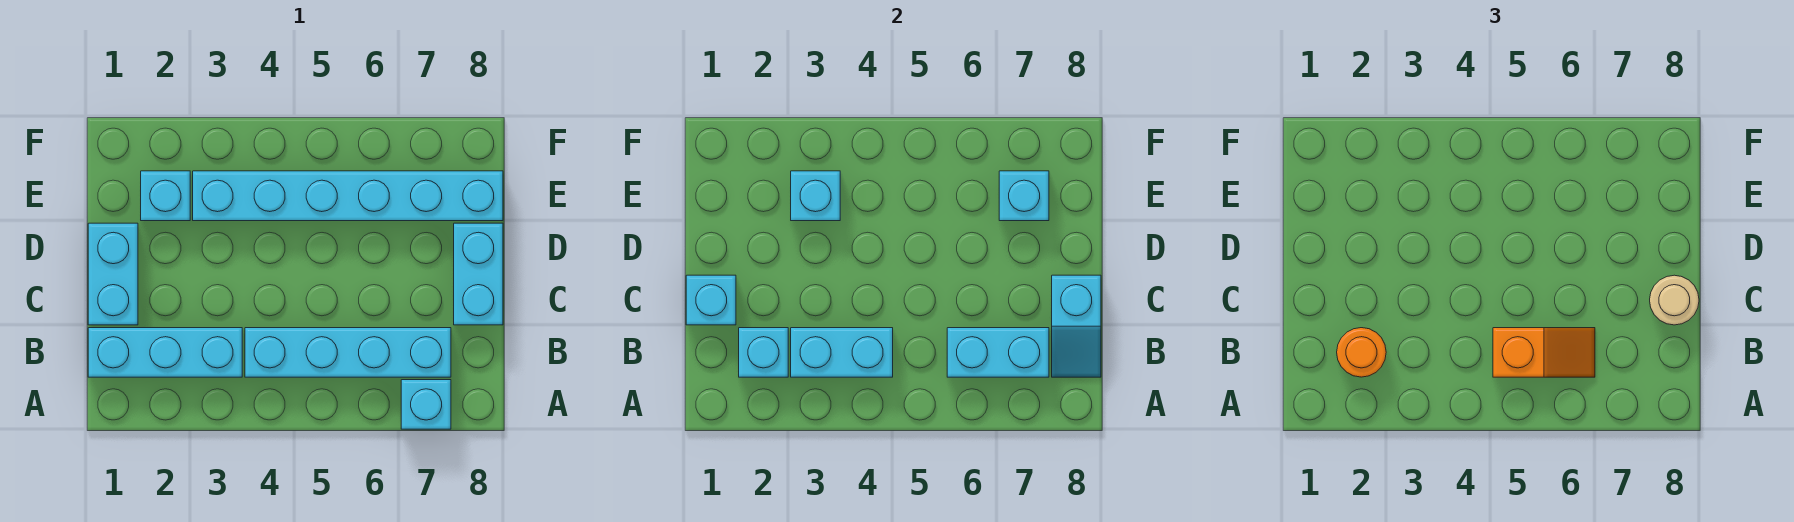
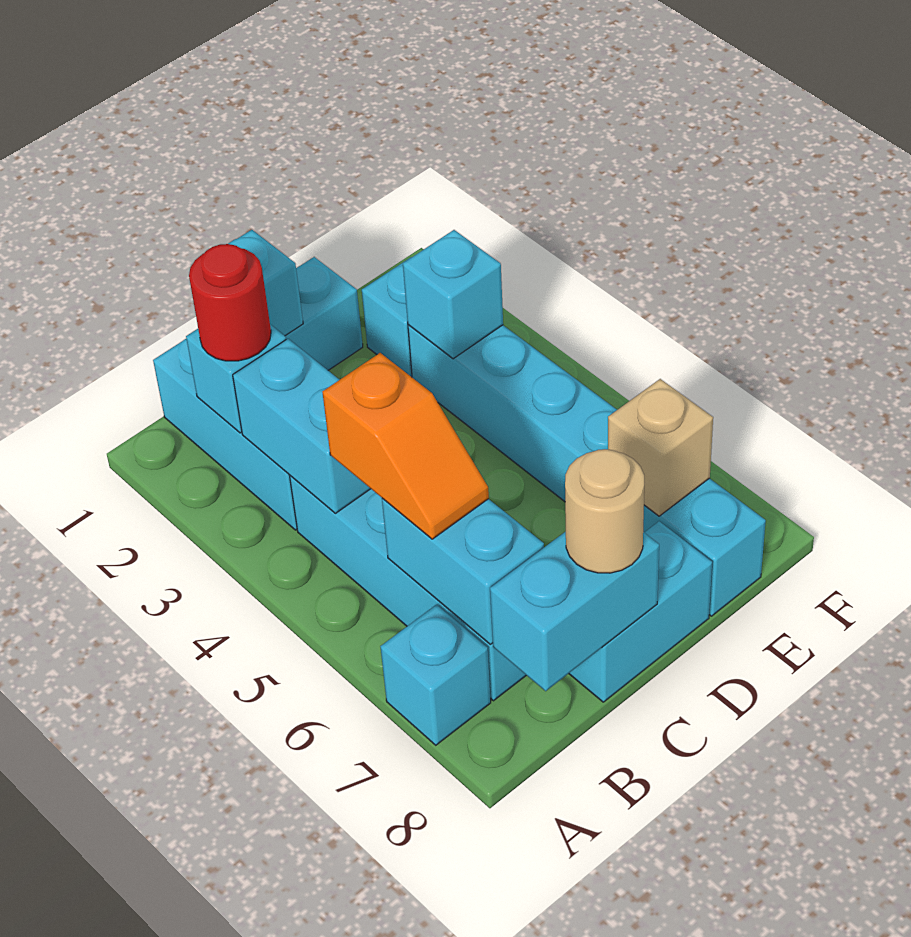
orange 1x1 round brick [1337,328,1386,377] -> red 1x1 round brick [189,244,271,361]
cyan 1x2 slope [1052,275,1101,377] -> cyan 1x2 brick [490,531,659,691]
cyan 1x1 brick [999,171,1049,221] -> tan 1x1 brick [608,379,713,516]

